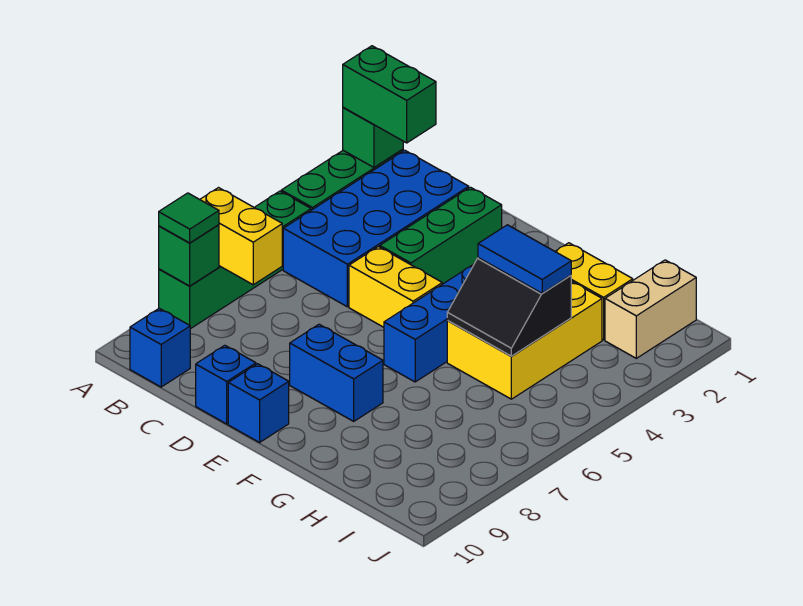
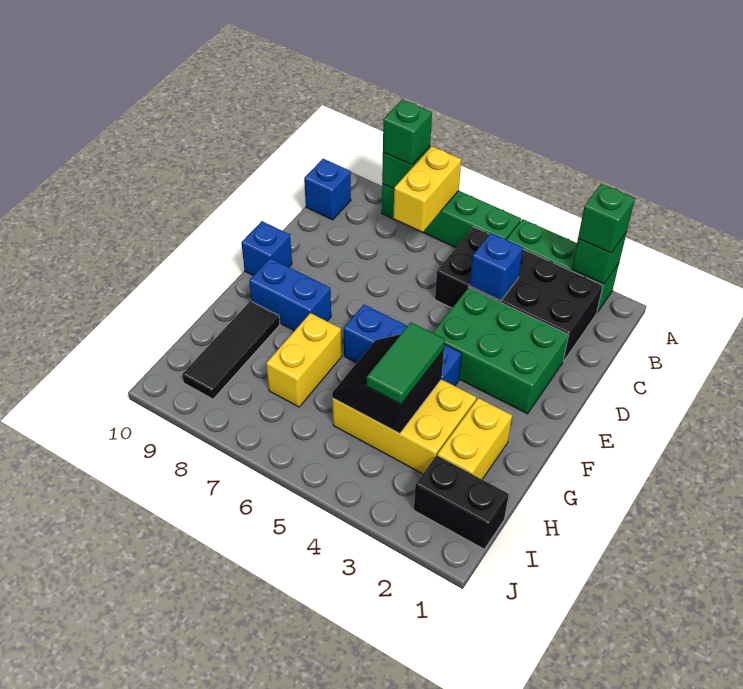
green 1x2 brick [343,46,436,143] -> green 1x1 brick [578,184,635,253]
green 1x1 tile [159,193,219,243] -> green 1x1 brick [383,100,432,165]
blue 2x4 brick [283,150,469,307] -> black 2x4 brick [435,227,603,362]
green 1x3 brick [380,187,502,284] -> green 2x3 brick [433,288,568,414]
yellow 1x2 brick [349,247,442,327] -> yellow 1x2 brick moved to [266,313,342,407]
blue 1x1 brick [196,345,256,424] -> blue 1x1 brick moved to [470,233,523,301]
blue 1x2 brick [290,324,383,421] -> blue 1x2 brick turned to [249,258,331,331]
blue 1x2 tile [478,225,571,293] -> green 1x2 tile [367,323,445,404]
none -> black 1x3 tile [182,301,280,399]
tan 1x2 brick [605,260,696,358] -> black 1x2 brick [414,456,509,549]

